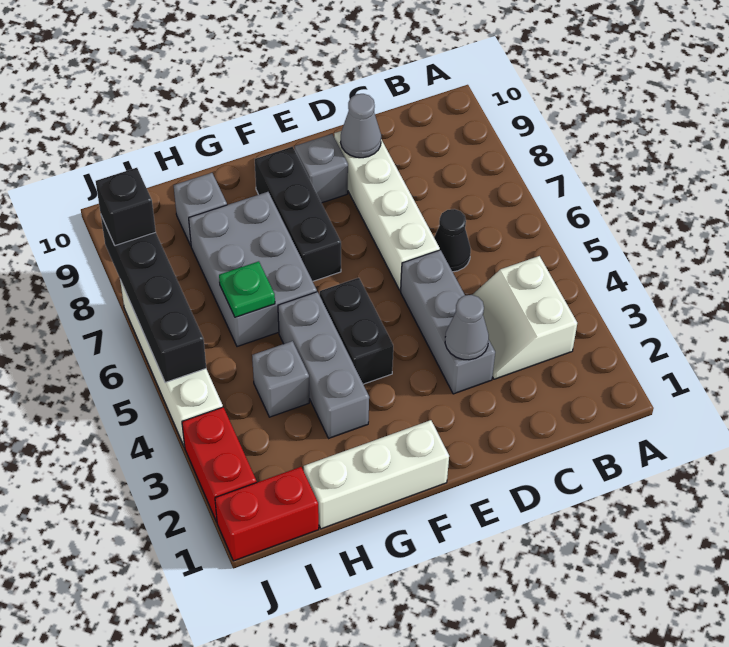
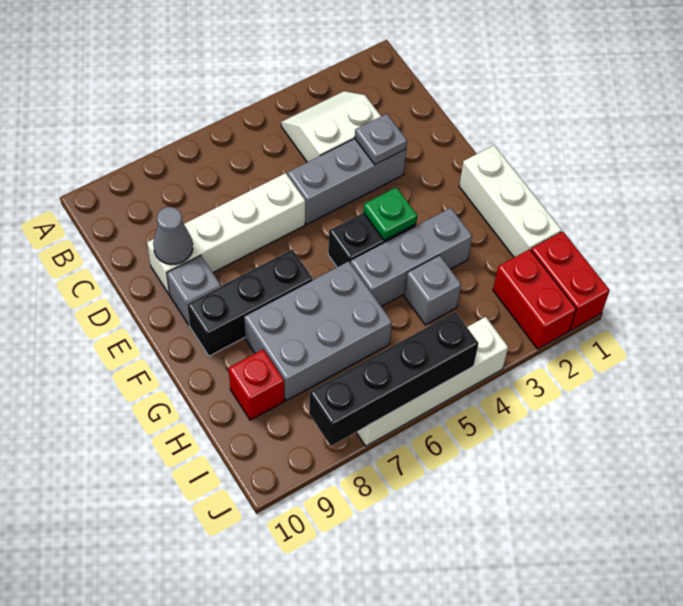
white 2x2 slope [472,256,577,379] -> white 2x2 slope turned to [281,91,381,162]
black 1x1 cone [434,209,471,272] -> none
grey 1x1 cone [445,295,489,360] -> grey 1x1 plate [355,114,407,165]
green 1x1 plate [219,261,275,317] -> green 1x1 plate moved to [363,187,417,240]
grey 1x1 brick [174,173,227,245] -> red 1x1 brick [228,349,284,420]
red 1x2 brick [182,407,257,522] -> red 1x2 brick turned to [493,249,576,349]
black 1x1 brick [96,168,156,246] -> none

